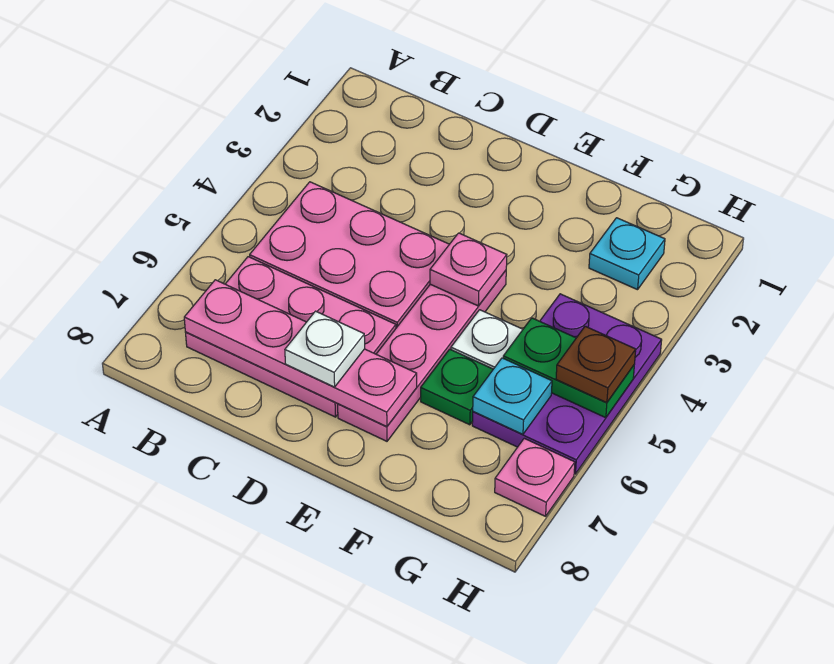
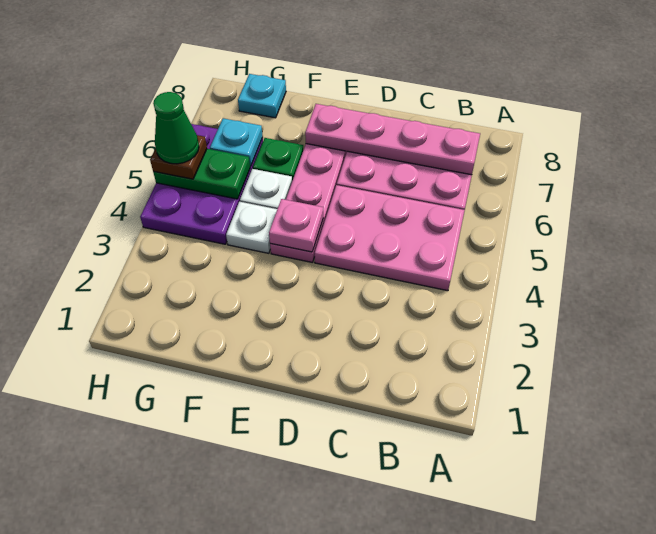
white 1x1 plate [285,311,365,387] -> white 1x1 plate moved to [226,202,277,253]
cyan 1x1 plate [589,218,665,290] -> cyan 1x1 plate moved to [238,74,286,118]
none -> green 1x1 cone [153,92,199,164]
pink 1x1 plate [495,438,575,516] -> none

